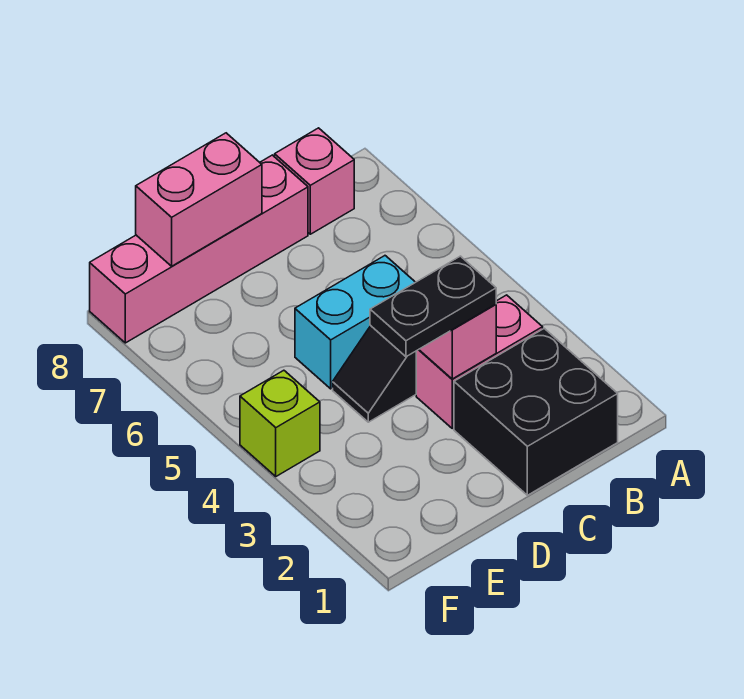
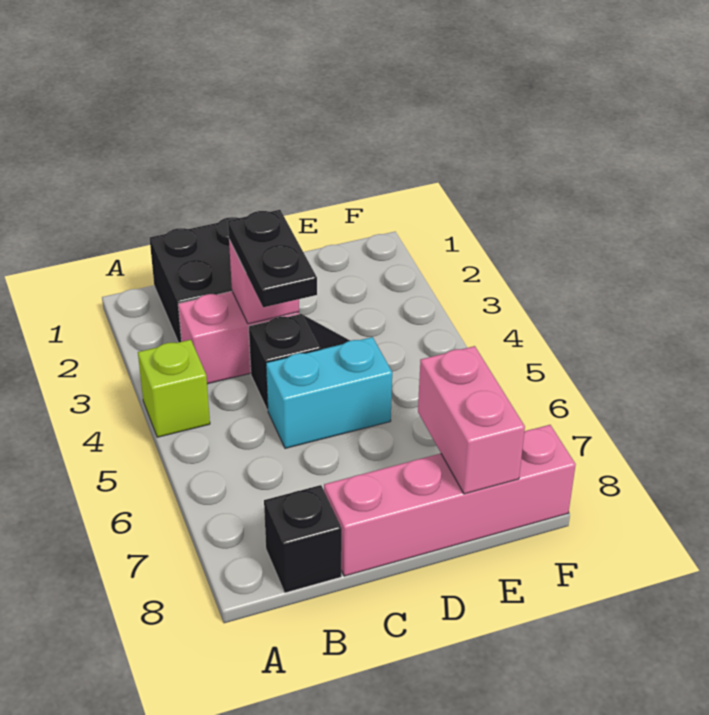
pink 1x1 brick [275,128,354,234] -> black 1x1 brick [264,485,342,593]
black 1x2 plate [370,256,496,357] -> black 1x2 plate turned to [228,210,317,307]
pink 1x2 brick [136,133,262,266] -> pink 1x2 brick turned to [418,346,525,494]
lime 1x1 brick [240,370,320,476] -> lime 1x1 brick moved to [138,340,210,437]

